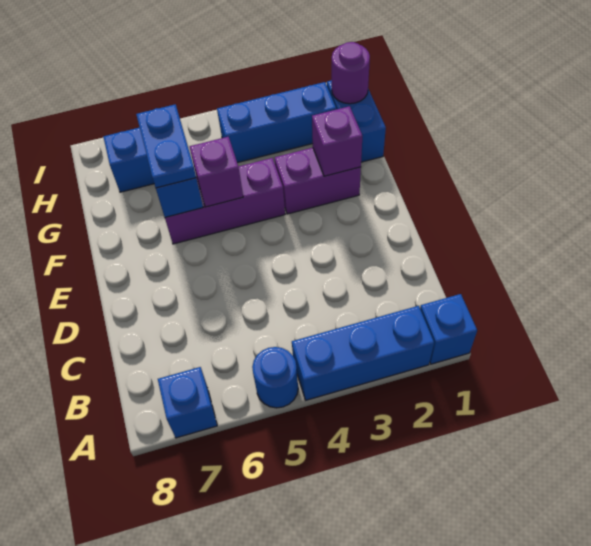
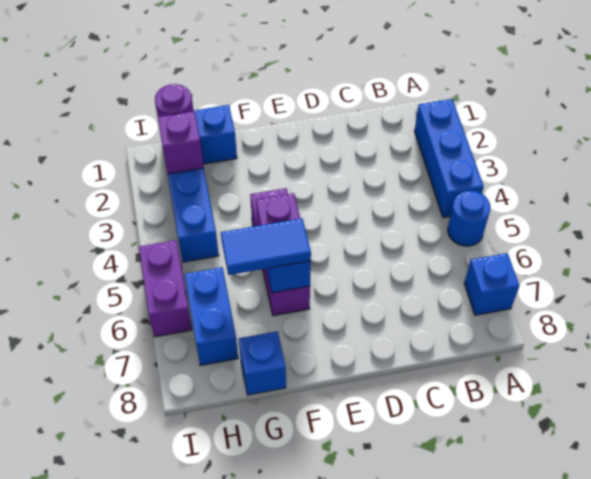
blue 1x1 brick [420,294,477,364] -> blue 1x1 brick moved to [239,331,286,395]
purple 1x2 brick [275,148,361,214] -> purple 1x2 brick moved to [139,240,192,337]
purple 1x1 brick [312,106,362,176] -> purple 1x1 brick moved to [158,111,204,174]
blue 1x2 plate [136,104,196,188] -> blue 1x2 tile [221,218,311,275]

